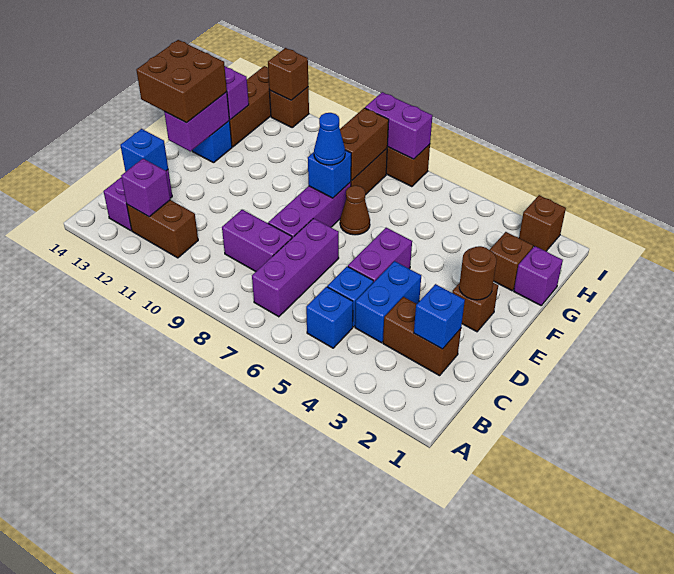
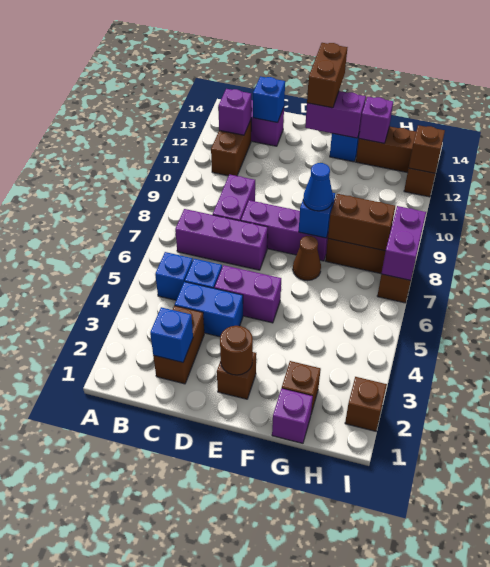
brown 2x2 brick [136,40,227,123] -> brown 1x2 brick [307,43,347,108]

